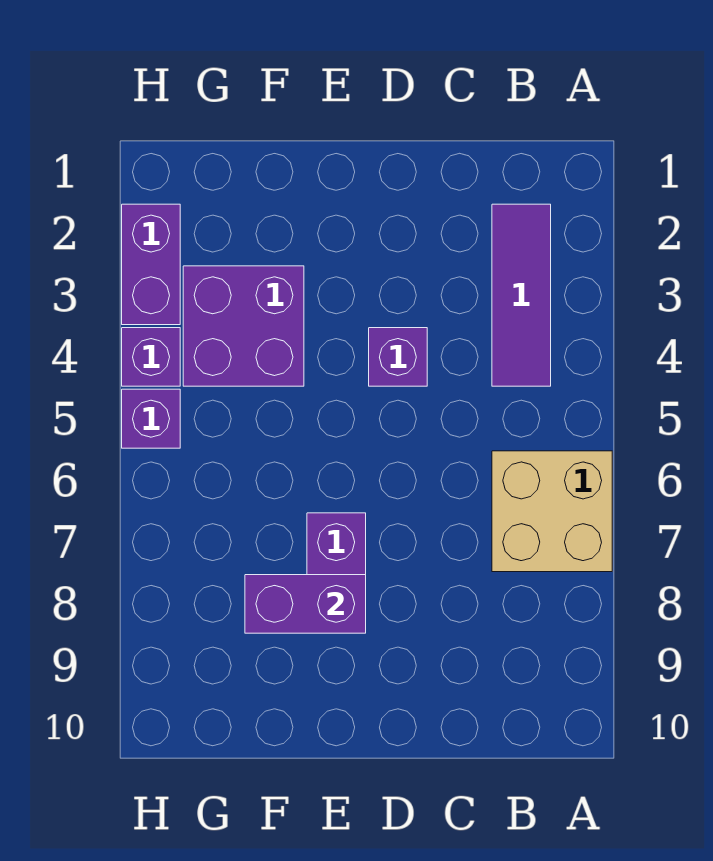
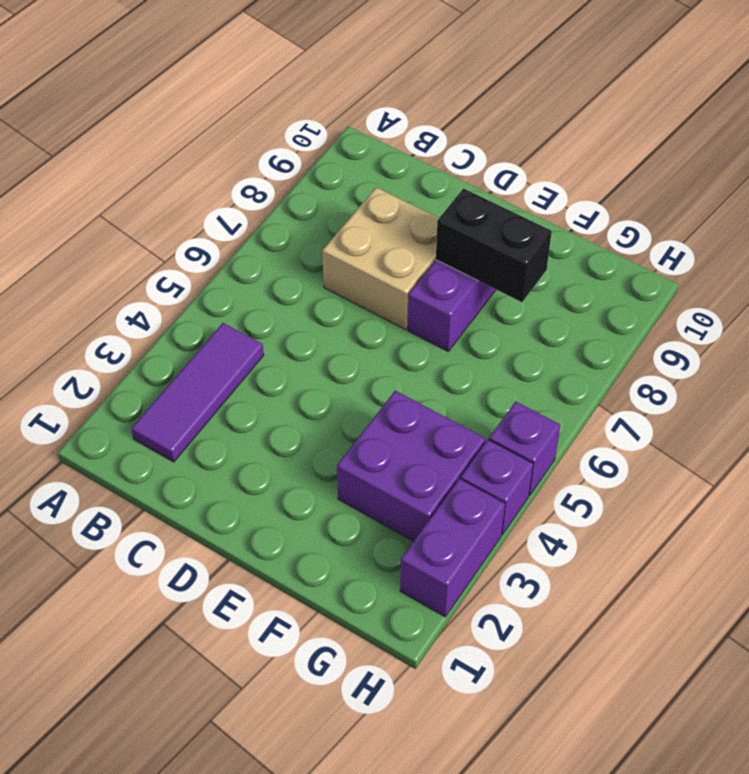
tan 2x2 brick [492,451,612,572] -> tan 2x2 brick moved to [322,187,439,329]
purple 1x1 brick [369,328,427,386] -> none
purple 1x2 brick [245,575,366,633] -> black 1x2 brick [436,189,552,302]

